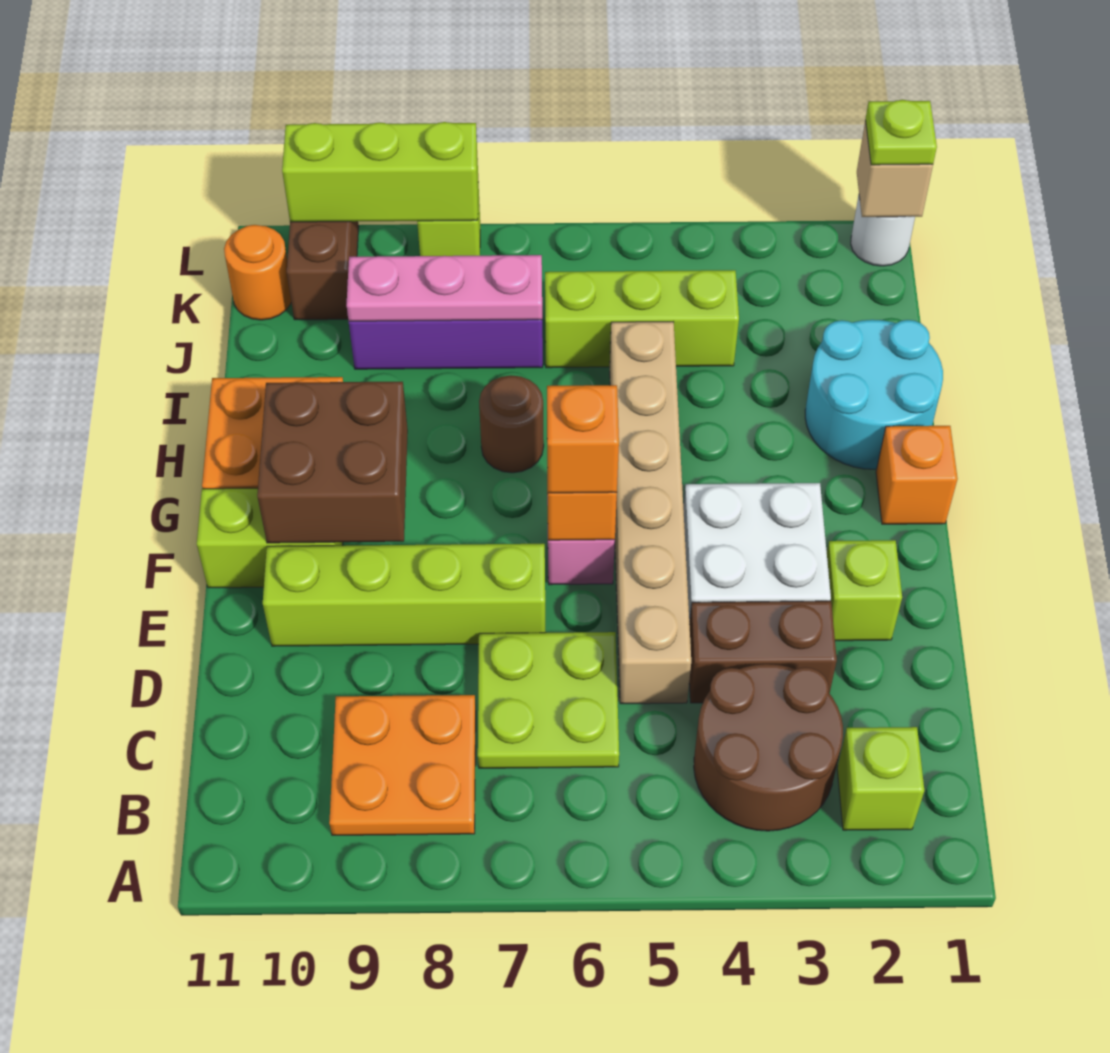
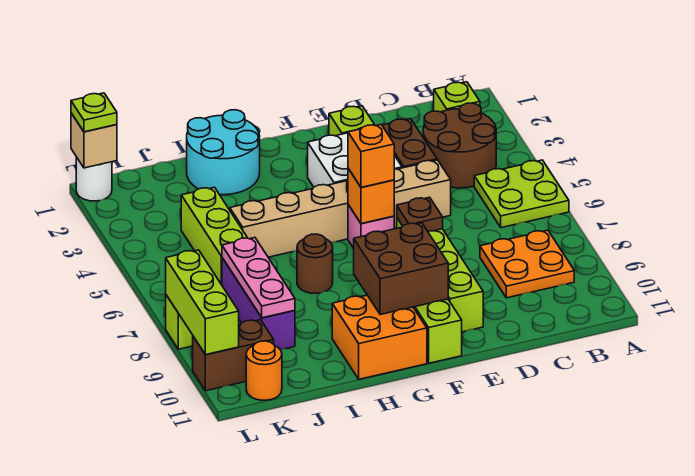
lime 2x2 plate [478,632,619,768] -> lime 2x2 plate moved to [474,160,569,228]
none -> brown 1x1 plate [397,197,443,231]
orange 1x1 brick [876,426,958,524] -> none

